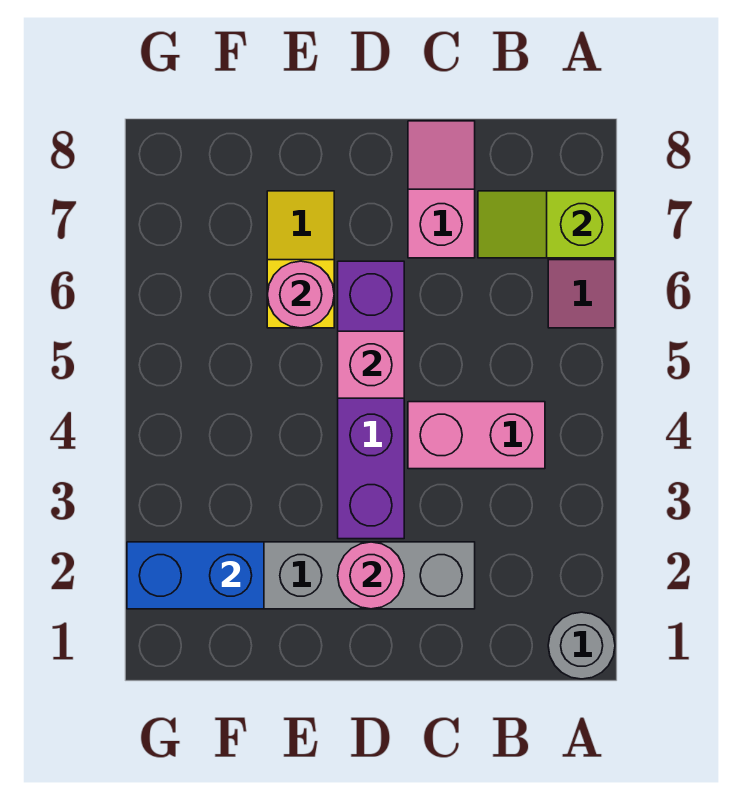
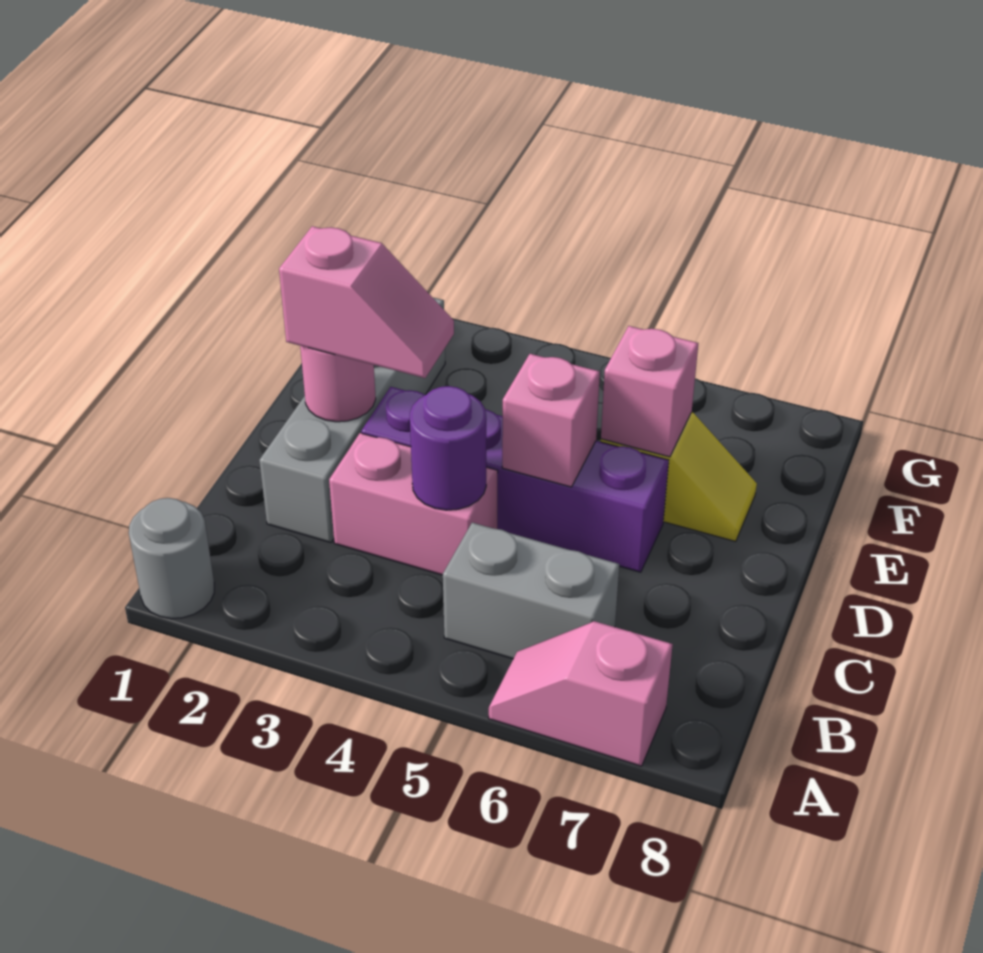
lime 1x2 slope [478,191,615,258] -> none
pink 1x2 brick [408,402,545,469] -> pink 1x2 brick turned to [329,433,498,575]
none -> grey 1x2 brick [443,523,619,659]
none -> purple 1x1 round brick [410,386,486,510]
pink 1x2 slope [408,121,475,258] -> pink 1x2 slope moved to [279,226,454,378]
pink 1x1 round brick [267,261,334,328] -> pink 1x1 brick [601,326,698,457]
blue 1x2 brick [127,542,264,609] -> none

